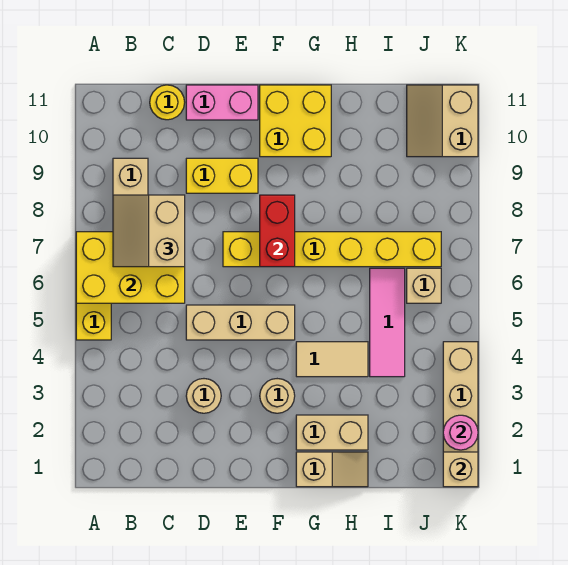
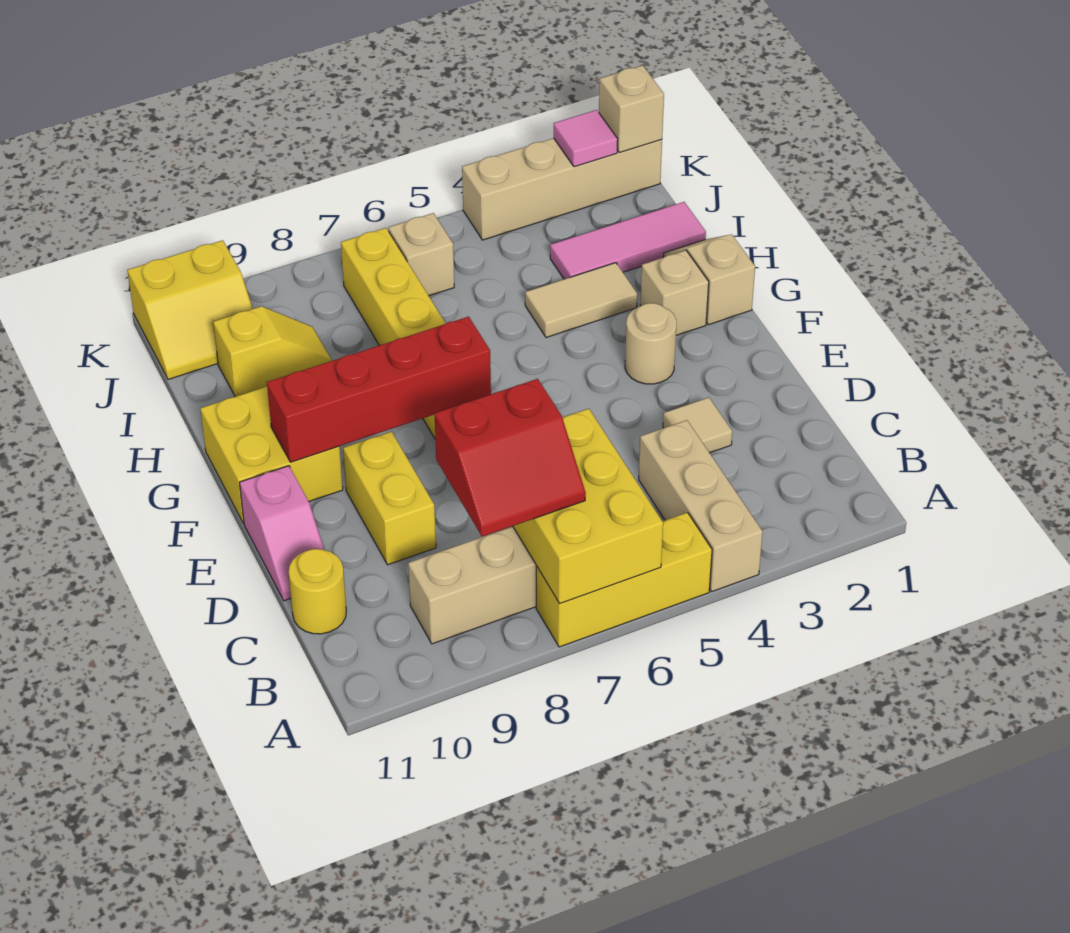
tan 2x2 slope [113,195,185,267] -> red 2x2 slope [435,379,586,537]
tan 1x1 round brick [186,379,221,413] -> tan 1x1 tile [663,397,732,453]
tan 1x3 brick [186,305,295,340] -> tan 1x3 brick moved to [639,420,763,592]
pink 1x2 brick [186,85,258,120] -> pink 1x2 slope [239,466,324,601]
red 1x2 brick [260,195,295,267] -> red 1x4 brick [267,317,491,462]
tan 1x2 brick [296,415,368,450] -> tan 1x1 brick [640,250,709,335]
tan 1x2 tile [296,342,368,377] -> tan 1x2 tile turned to [525,263,637,338]
pink 1x3 tile [370,268,405,377] -> pink 1x3 tile moved to [550,202,706,279]
none -> yellow 1x2 slope [213,306,331,397]
tan 2x2 slope [407,85,478,157] -> yellow 2x2 slope [127,240,253,379]
pink 1x1 round brick [443,415,478,450] -> pink 1x1 tile [554,110,618,167]

